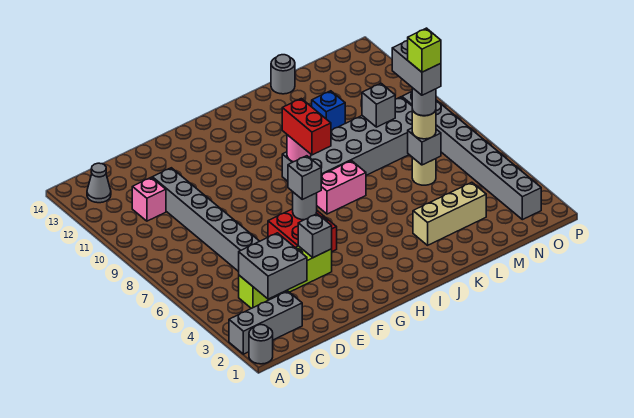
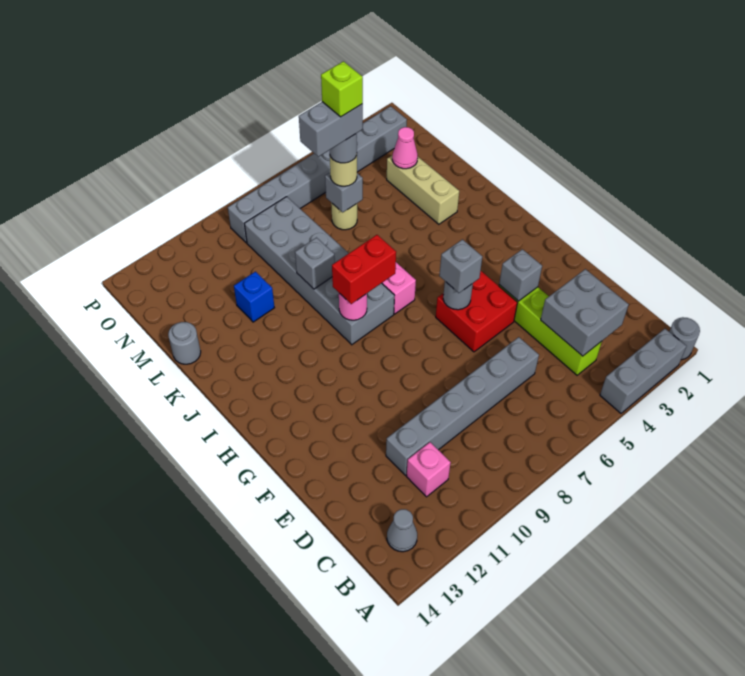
grey 1x3 brick [229,291,302,354] -> grey 1x3 brick turned to [600,329,686,413]
none -> pink 1x1 cone [392,127,418,169]
grey 1x1 brick [362,83,395,127] -> grey 1x1 brick moved to [295,238,335,289]

